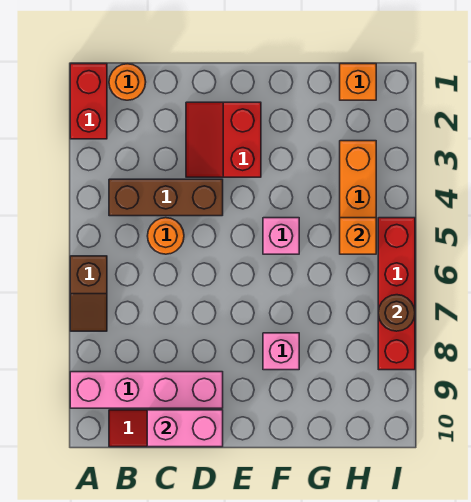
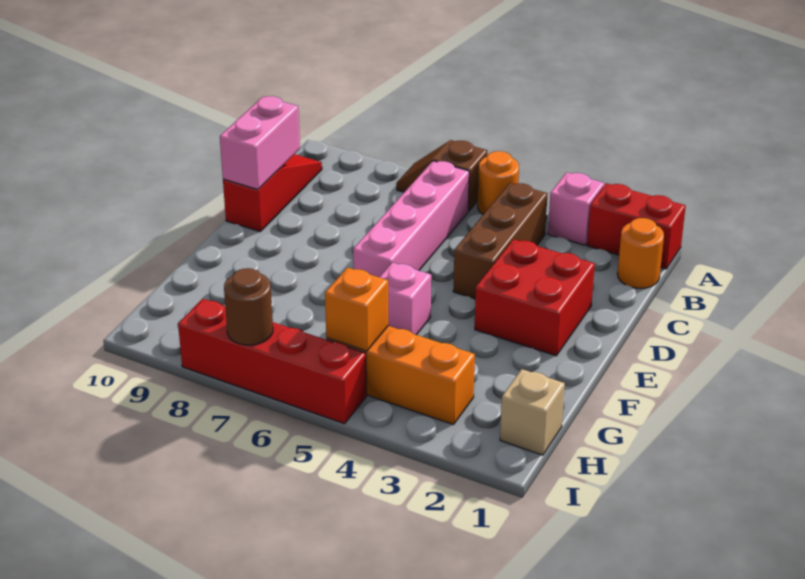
pink 1x4 brick [70,372,223,408] -> pink 1x4 brick moved to [353,161,469,277]
orange 1x1 round brick [148,218,184,254] -> orange 1x1 round brick moved to [478,151,519,214]
red 2x2 slope [186,102,261,177] -> red 2x2 brick [475,239,595,356]
pink 1x1 brick [263,333,299,370] -> pink 1x1 brick moved to [548,172,604,245]
orange 1x1 brick [340,64,376,100] -> tan 1x1 brick [500,369,565,455]

